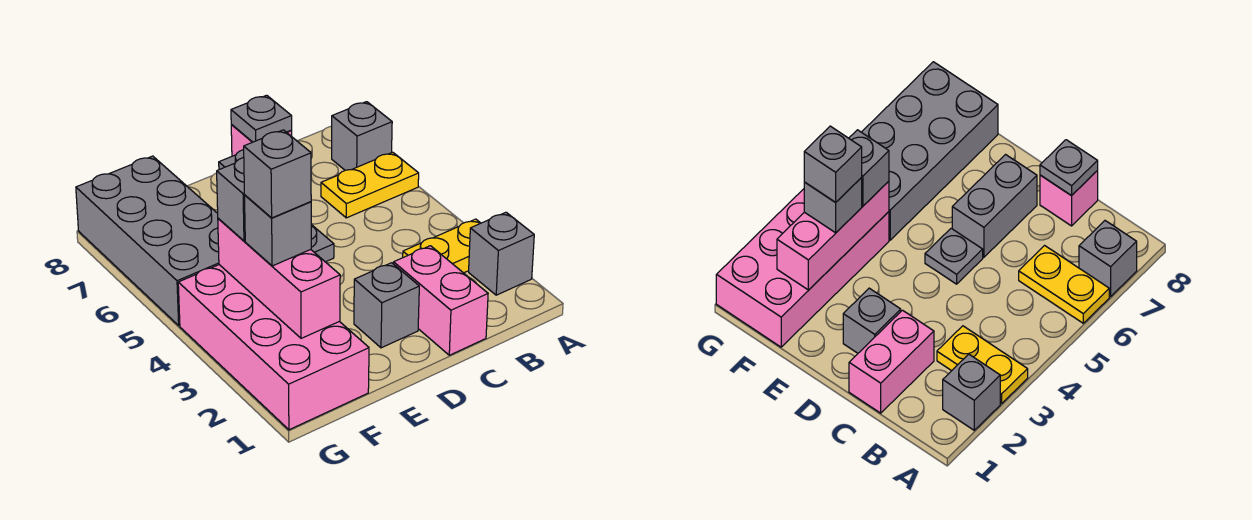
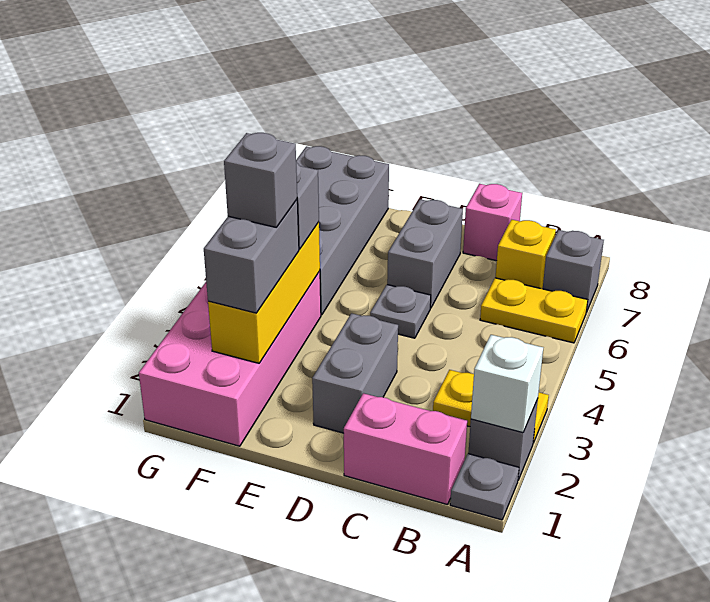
none -> white 1x1 brick [471,335,543,433]
none -> yellow 1x1 brick [495,220,556,289]
pink 1x2 brick [394,246,488,355] -> pink 1x2 brick turned to [344,393,467,505]
grey 1x1 plate [231,95,292,142] -> grey 1x1 plate moved to [450,454,519,520]
grey 1x1 brick [354,263,419,348] -> grey 1x2 brick [312,313,398,433]
pink 1x3 brick [218,218,340,338] -> yellow 1x3 brick [208,222,320,363]
grey 1x1 brick [245,195,311,266] -> grey 1x2 brick [204,200,299,313]

